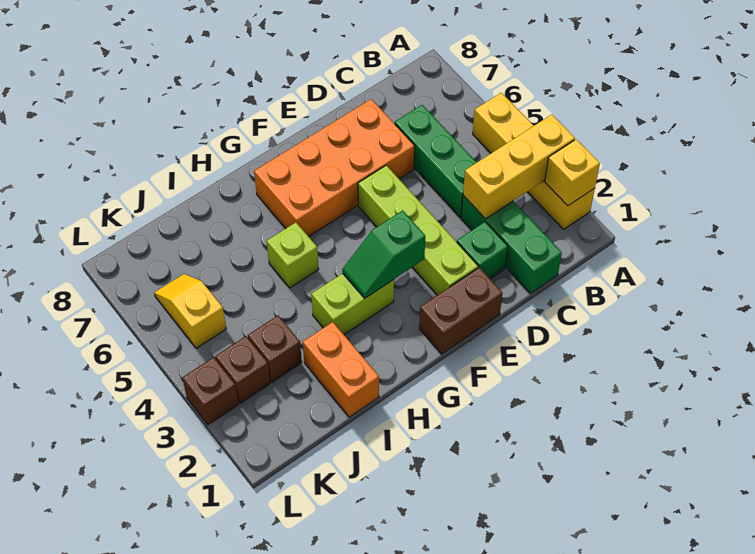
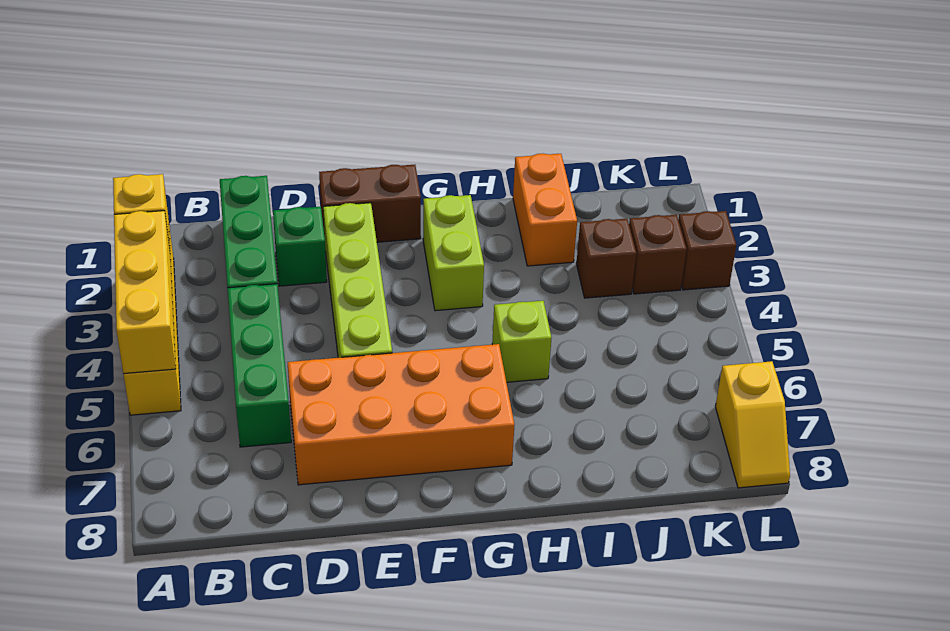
yellow 1x3 brick [463,115,575,219] -> yellow 1x3 brick turned to [114,211,176,374]
green 1x2 slope [342,210,425,298] -> none
lime 1x2 brick [311,273,394,334] -> lime 1x2 brick turned to [423,195,484,311]
yellow 1x2 slope [154,274,226,348] -> yellow 1x2 slope moved to [715,361,790,488]

